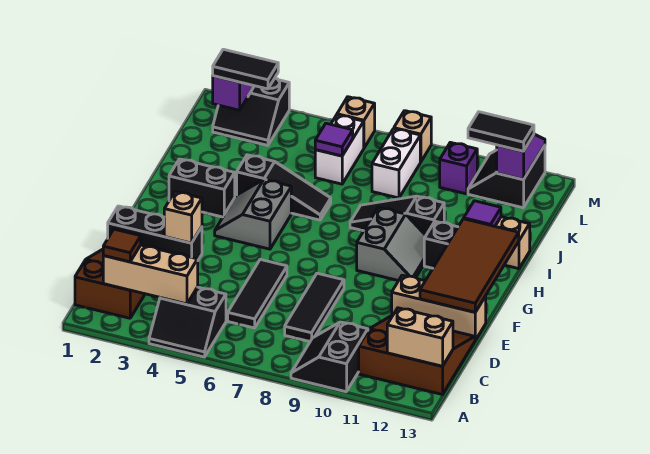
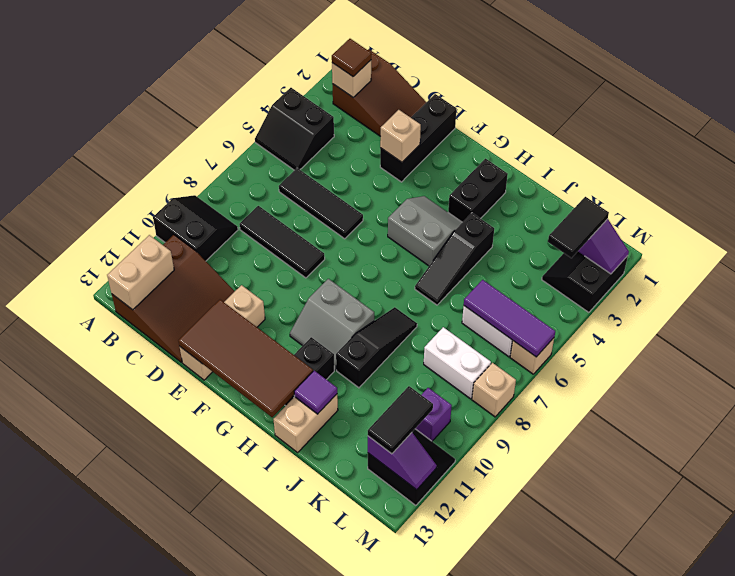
black 2x2 slope [149,287,226,357] -> black 2x2 slope turned to [255,88,334,170]
tan 1x3 brick [103,245,198,304] -> tan 1x1 brick [332,60,371,98]
purple 1x1 tile [315,123,353,156] -> purple 1x3 tile [464,280,555,357]

